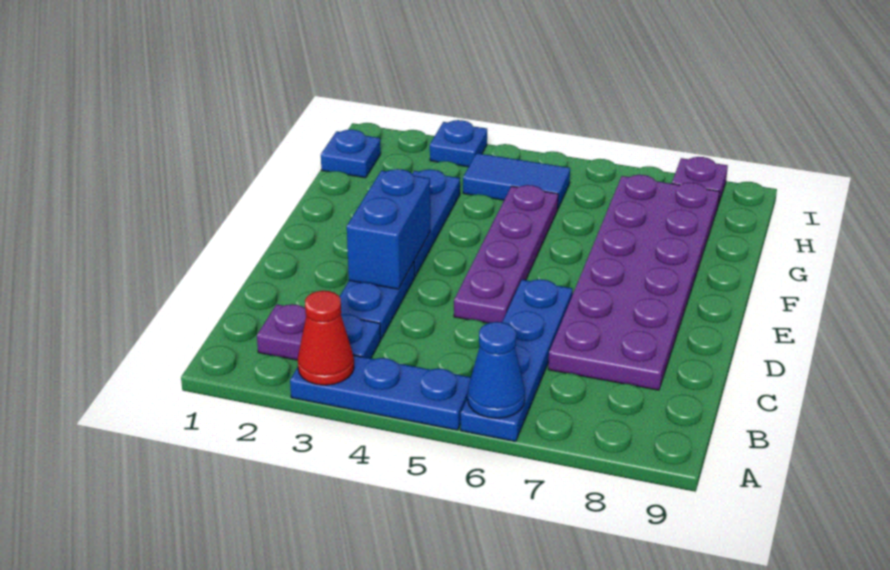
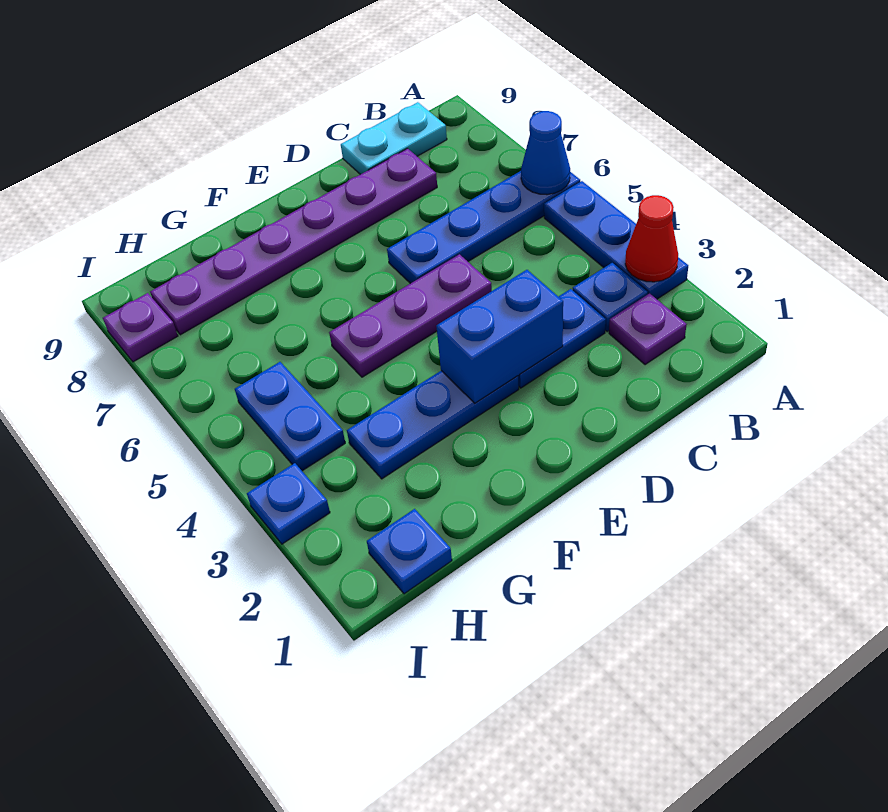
none -> cyan 1x2 plate [341,102,447,174]
purple 2x6 plate [548,175,719,390] -> purple 1x6 plate [150,149,437,335]
purple 1x4 plate [454,185,558,323] -> purple 1x3 plate [329,254,492,377]
blue 1x2 tile [463,153,570,208] -> blue 1x2 plate [235,362,345,471]

